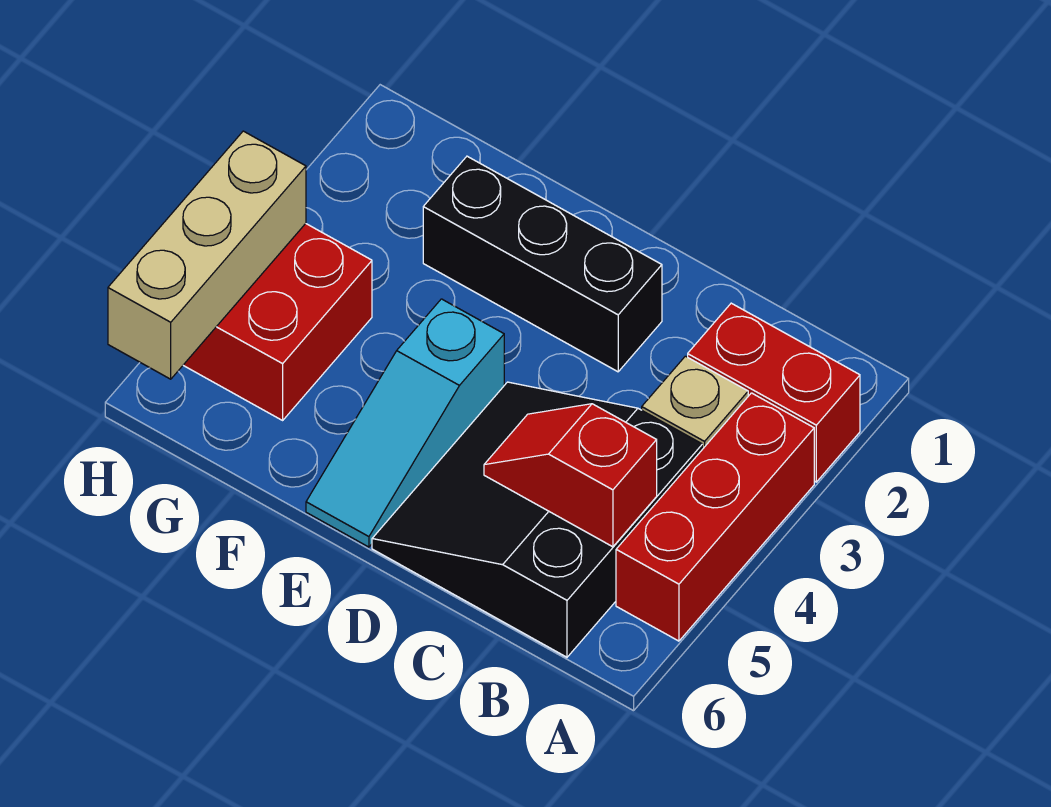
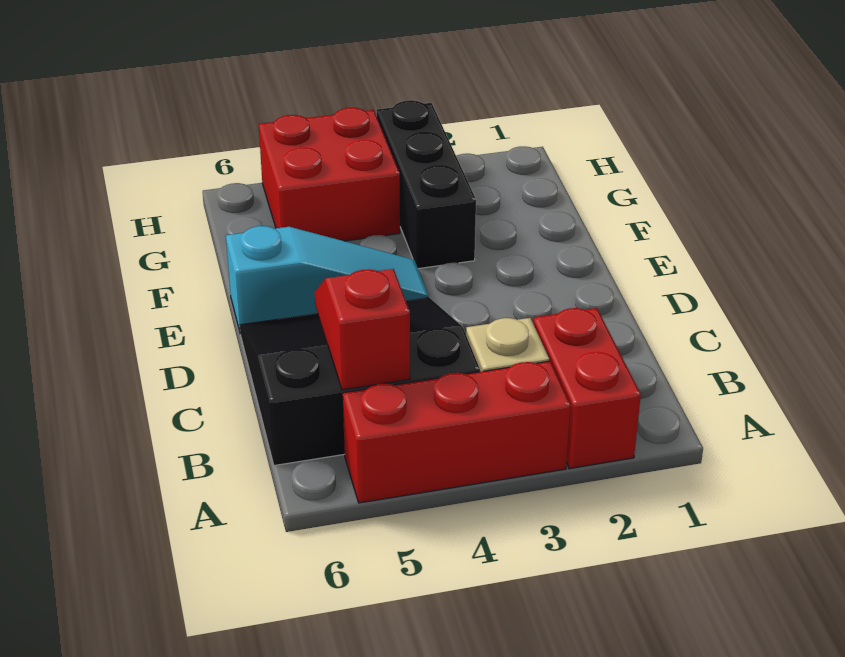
black 1x3 brick [423,156,662,372] -> black 1x3 brick moved to [376,100,476,269]
cyan 1x3 slope [306,299,504,547] -> cyan 1x3 slope turned to [226,226,429,331]
tan 1x3 brick [108,131,306,379] -> none

